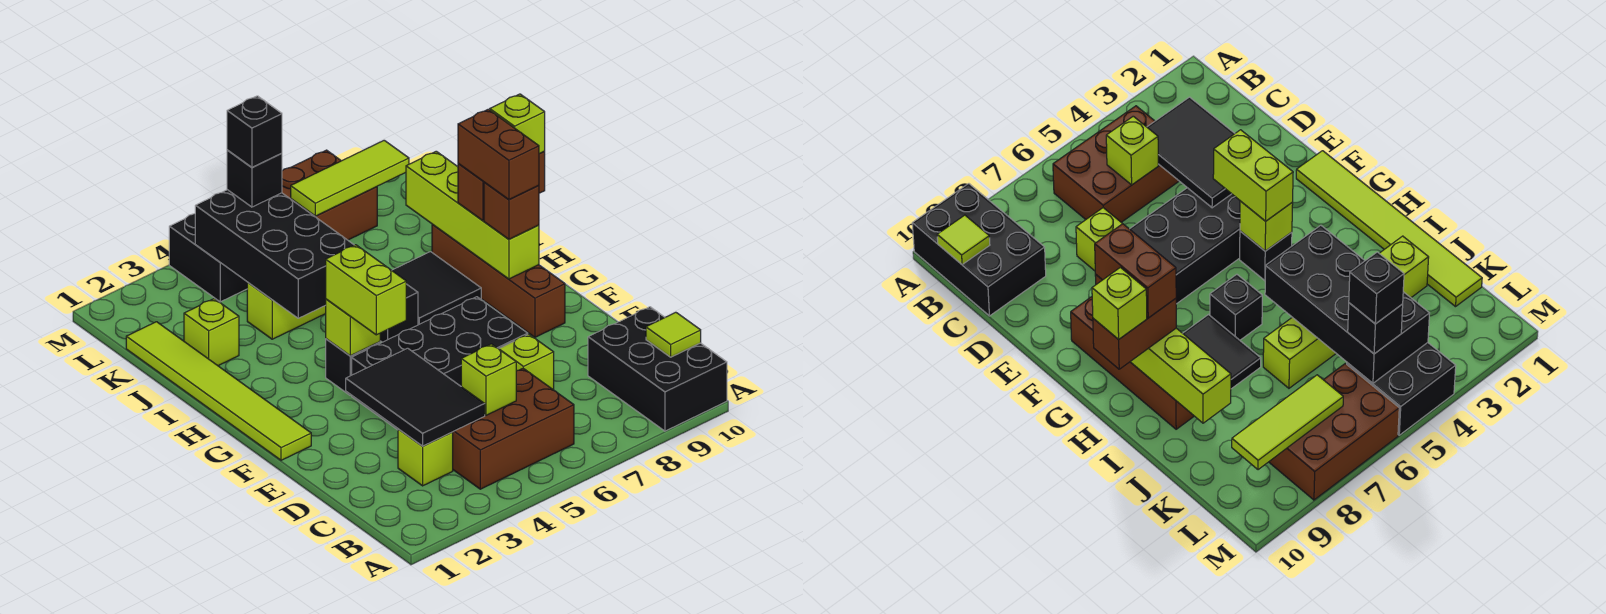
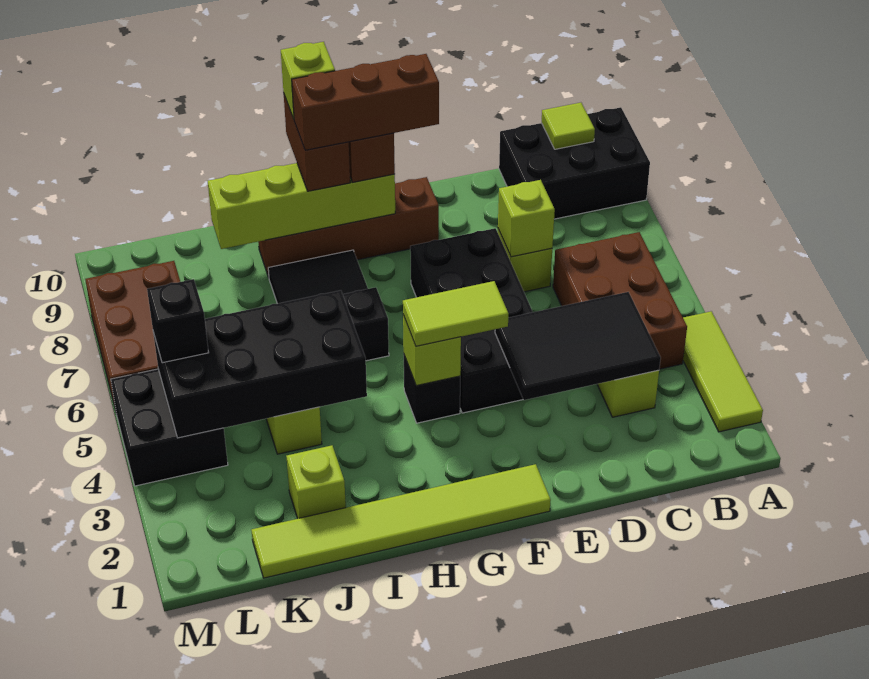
lime 1x1 brick [461,344,516,415] -> lime 1x1 brick moved to [498,180,555,257]
lime 1x2 brick [326,245,406,335] -> lime 1x2 tile [403,281,508,346]
brown 1x2 brick [458,109,539,200] -> brown 1x3 brick [292,54,439,150]
black 1x1 brick [227,96,282,167] -> none
lime 1x3 tile [291,140,409,216] -> lime 1x3 tile moved to [683,311,763,432]

